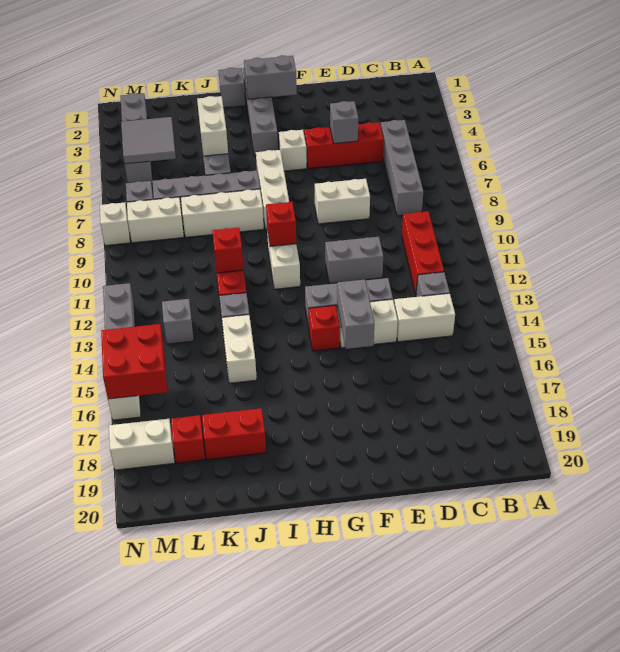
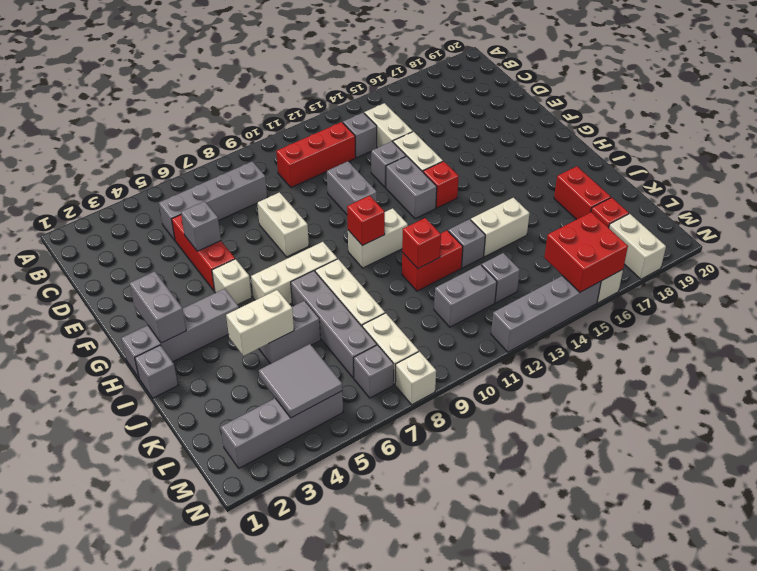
grey 1x2 brick [337,280,374,349] -> grey 1x2 brick moved to [434,265,497,327]

